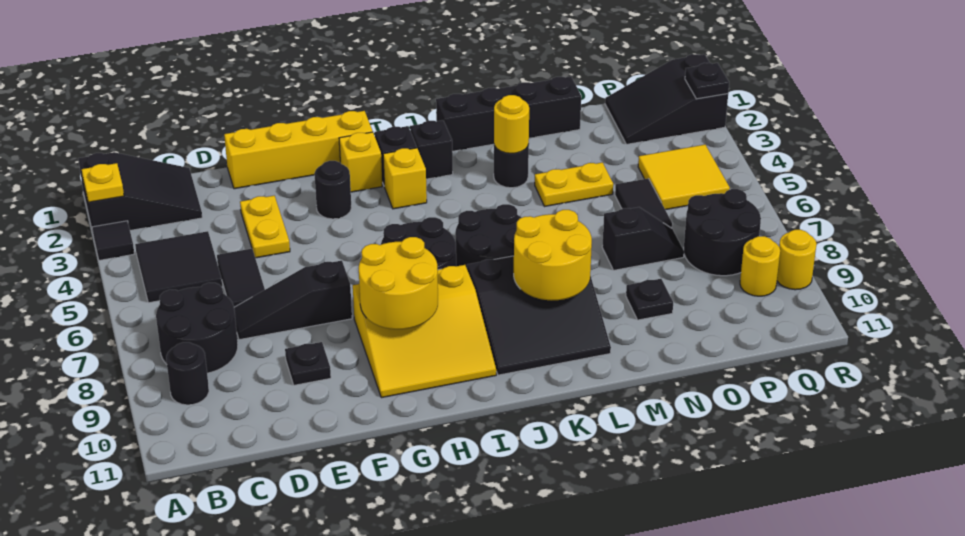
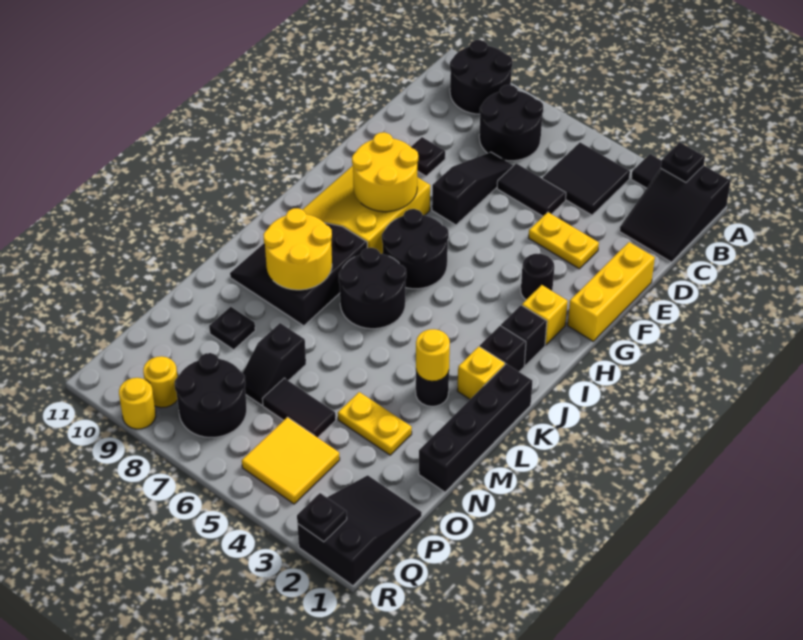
yellow 1x1 plate [82,163,124,202] -> black 1x1 plate [661,142,705,182]
black 1x1 round brick [166,342,209,405] -> black 2x2 round brick [450,40,513,114]
yellow 1x4 brick [224,111,373,189] -> yellow 1x3 brick [568,242,655,341]
yellow 1x1 brick [383,148,427,209] -> yellow 1x1 brick moved to [457,347,505,399]
yellow 1x2 plate [535,162,613,206] -> yellow 1x2 plate turned to [338,392,412,455]

